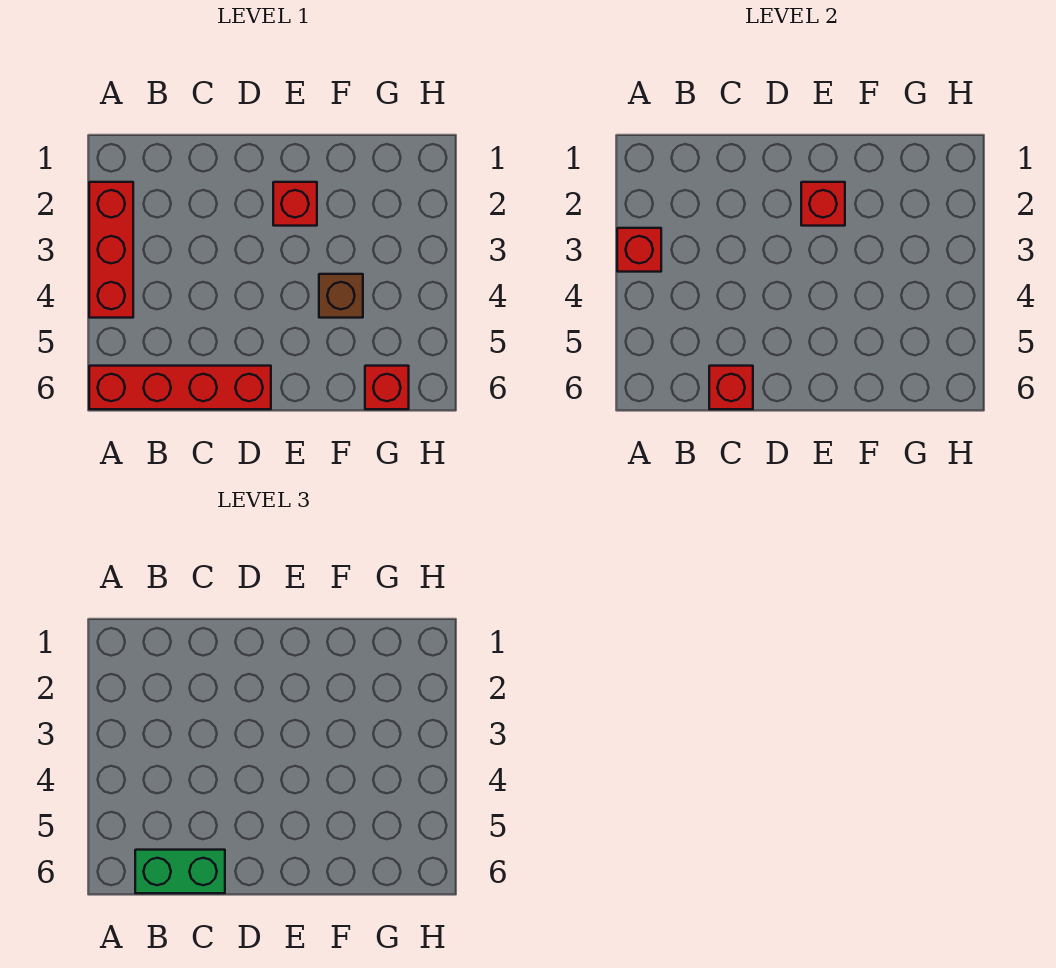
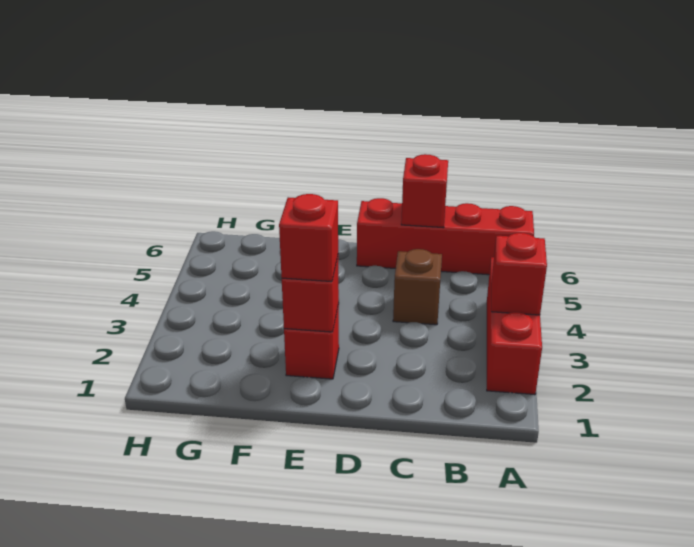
green 1x2 brick [135,850,225,893] -> none
brown 1x1 brick [319,274,363,318] -> brown 1x1 brick moved to [393,249,442,325]
red 1x1 brick [365,366,409,409] -> red 1x1 brick moved to [279,194,338,282]

